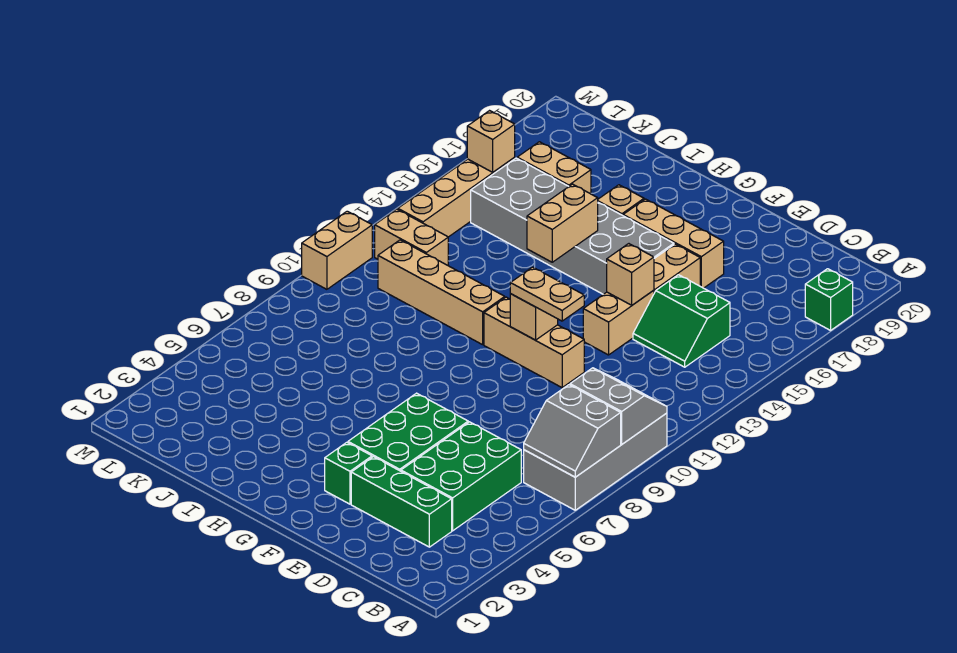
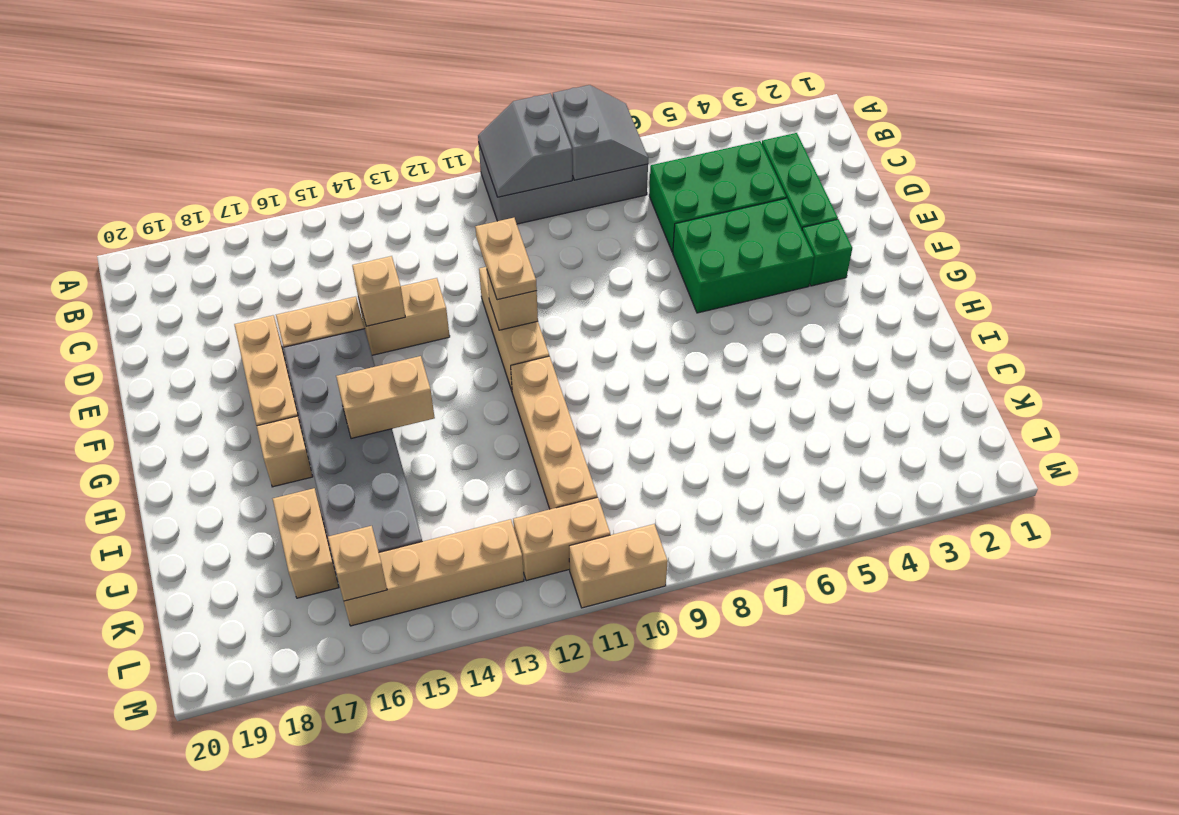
green 1x1 brick [805,269,853,330] -> none
green 2x2 slope [633,275,730,367] -> none
tan 1x2 brick [375,209,448,265] -> tan 1x2 brick turned to [513,497,610,581]

